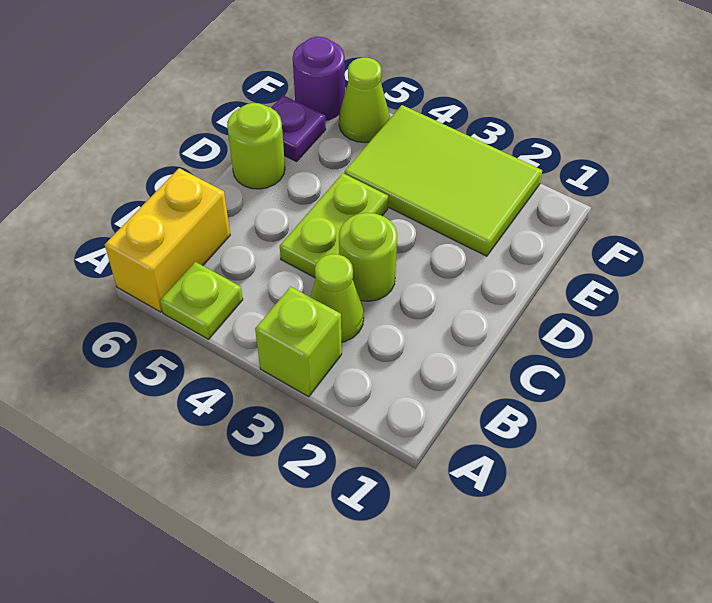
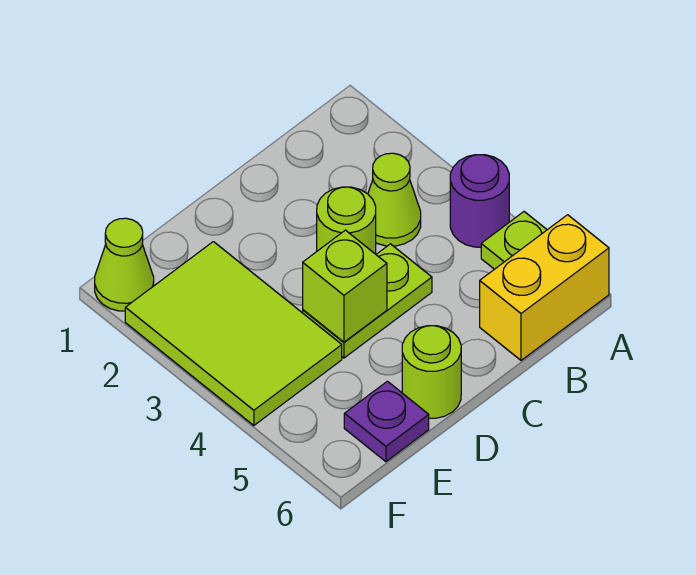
lime 1x1 brick [255,287,342,397] -> lime 1x1 brick moved to [303,230,387,342]
lime 1x1 cone [339,58,390,143] -> lime 1x1 cone moved to [95,218,154,311]
purple 1x1 round brick [293,37,345,120] -> purple 1x1 round brick moved to [450,155,509,247]

